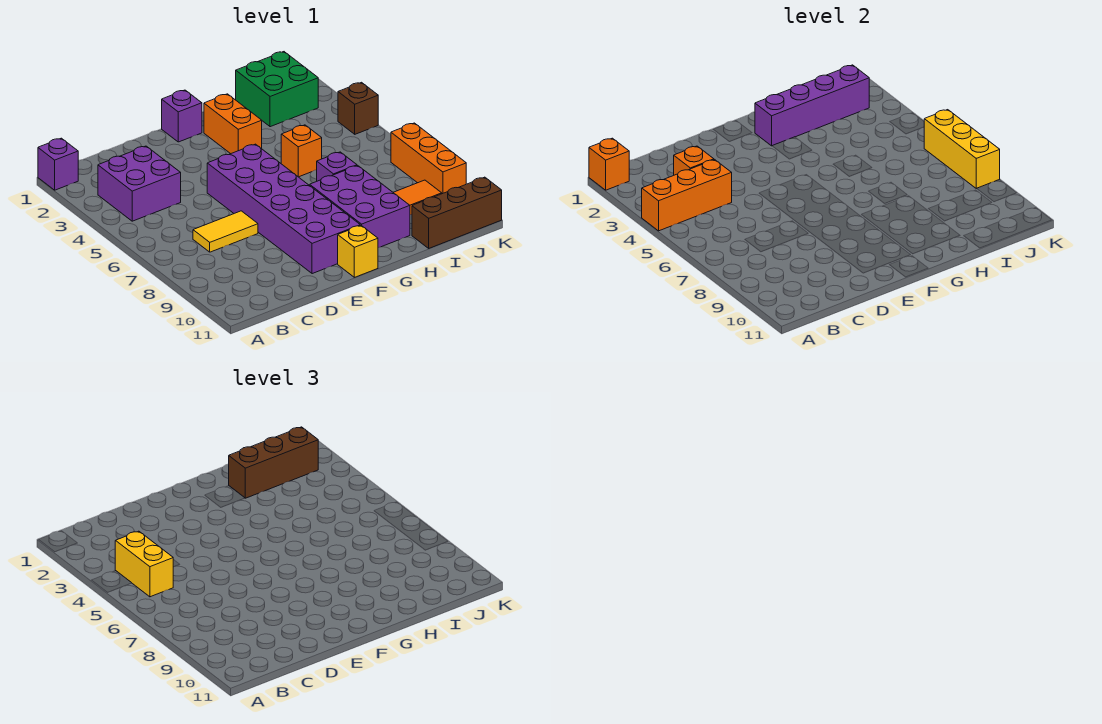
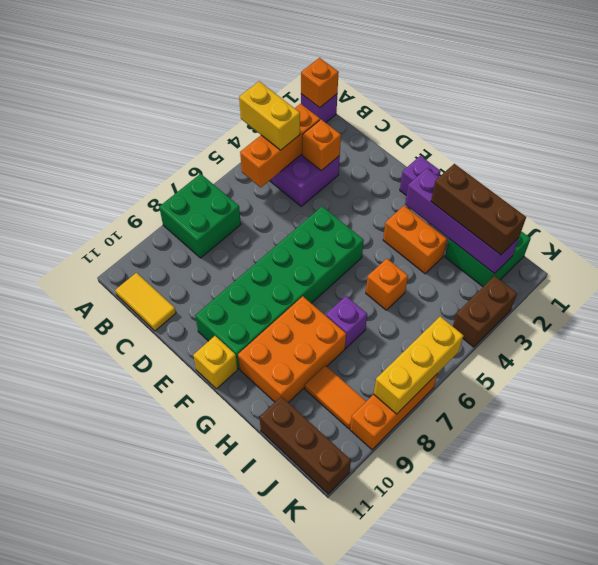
orange 1x3 brick [642,160,732,231] -> orange 1x3 brick turned to [240,104,320,187]
none -> green 2x2 brick [159,174,241,258]
yellow 1x2 brick [115,531,173,597] -> yellow 1x2 brick turned to [239,81,300,150]
yellow 1x2 tile [193,211,258,252] -> yellow 1x2 tile moved to [115,273,176,331]
purple 2x6 brick [207,144,360,274] -> green 2x6 brick [195,206,364,369]
orange 1x2 brick [204,94,262,154] -> orange 1x2 brick turned to [383,206,447,274]
purple 2x3 brick [310,166,410,248] -> orange 2x3 brick [238,296,346,403]
brown 1x1 brick [338,82,378,134] -> brown 1x2 brick [453,276,517,347]

